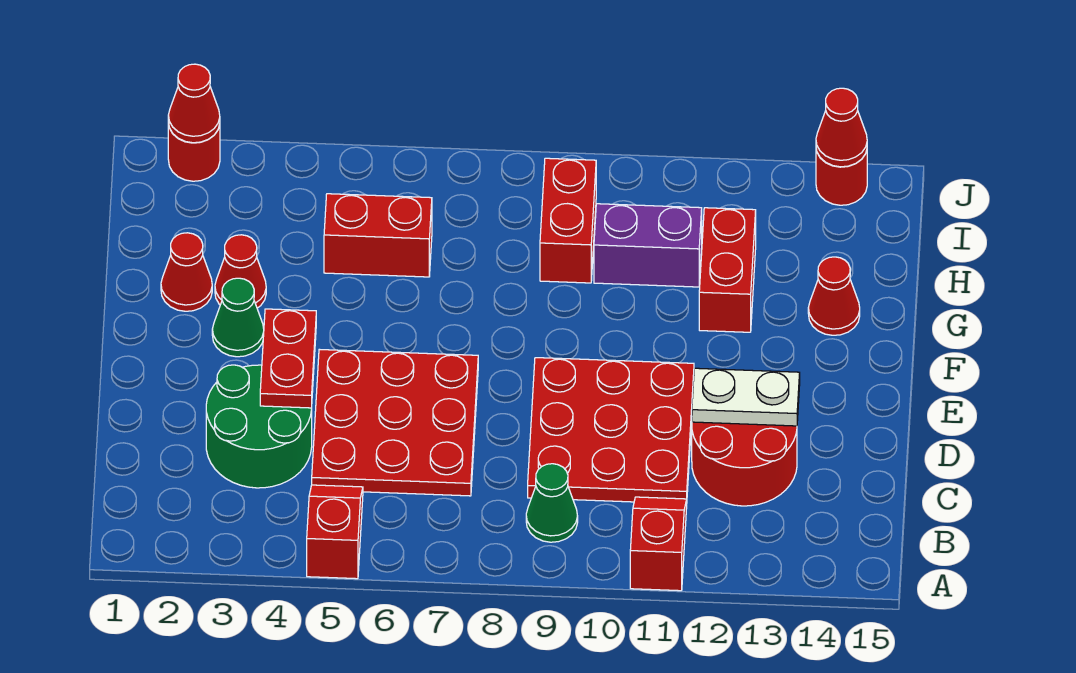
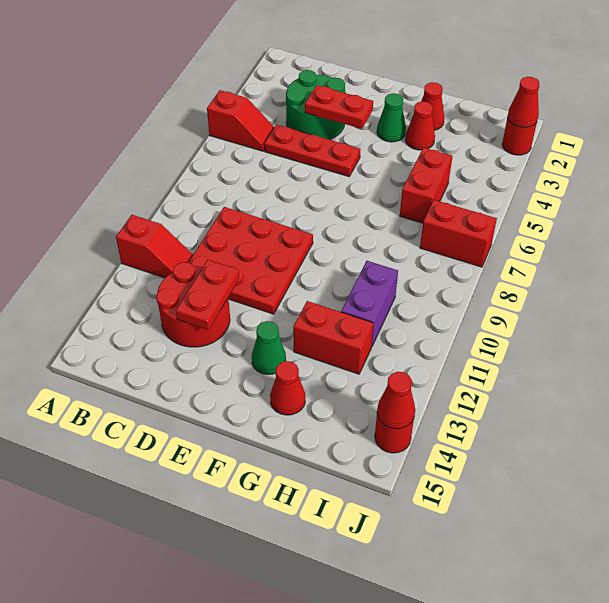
green 1x1 cone [526,464,578,542] -> green 1x1 cone moved to [252,321,286,374]
red 3x3 plate [312,349,478,496] -> red 1x3 plate [265,125,361,177]
white 1x2 plate [692,368,800,426] -> red 1x2 plate [176,260,239,330]
red 1x2 brick [540,158,596,283] -> red 1x2 brick moved to [420,200,497,267]

